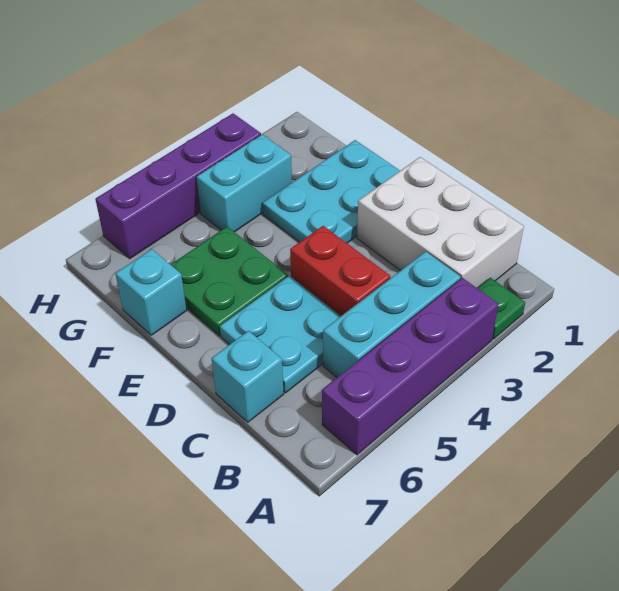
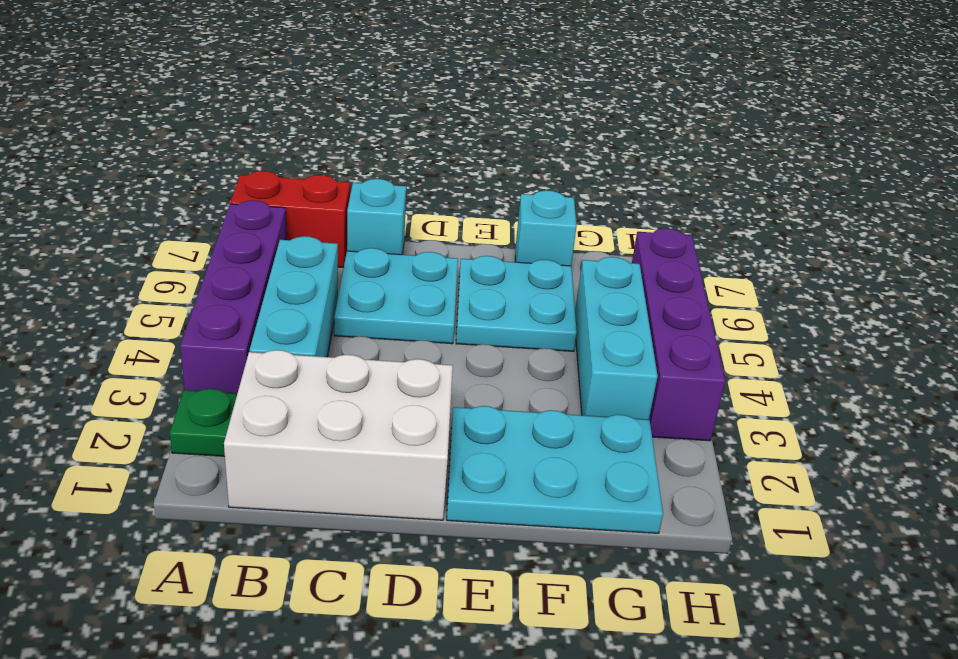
red 1x2 brick [290,226,390,316] -> red 1x2 brick moved to [230,171,350,267]
cyan 2x3 plate [262,140,400,243] -> cyan 2x3 plate turned to [447,406,663,533]
green 2x2 plate [171,227,288,336] -> cyan 2x2 plate [456,256,577,351]
cyan 1x2 brick [196,134,292,232] -> cyan 1x3 brick [575,257,658,420]

